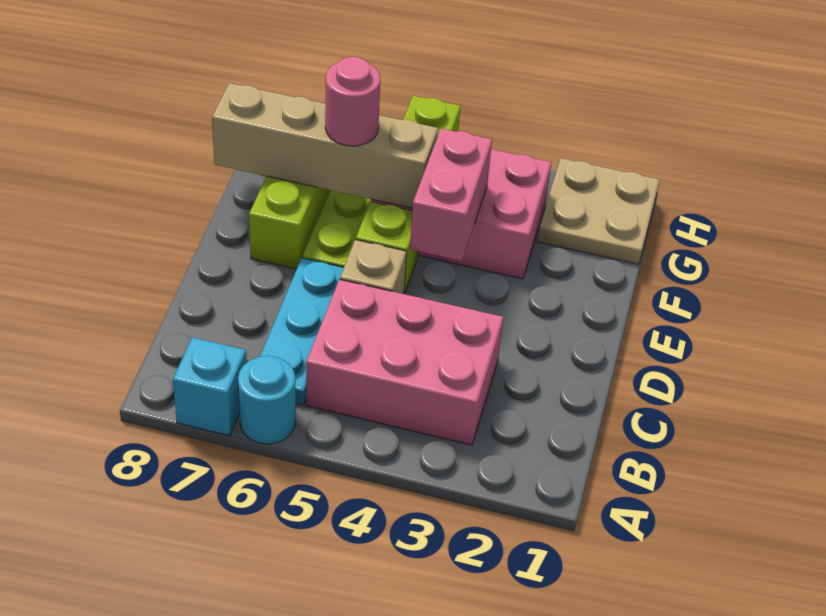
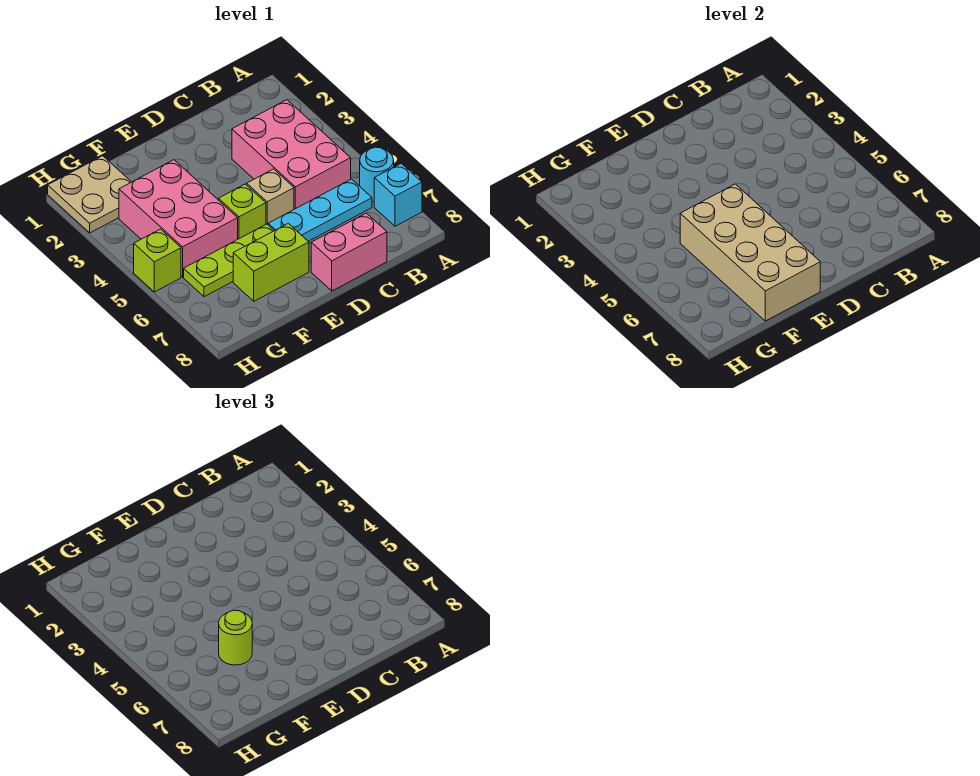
pink 1x2 brick [410,129,492,261] -> pink 1x2 brick moved to [311,213,387,291]
tan 1x4 brick [212,83,438,208] -> tan 2x4 brick [680,184,820,321]
pink 1x1 round brick [325,57,380,146] -> lime 1x1 round brick [219,610,252,665]

